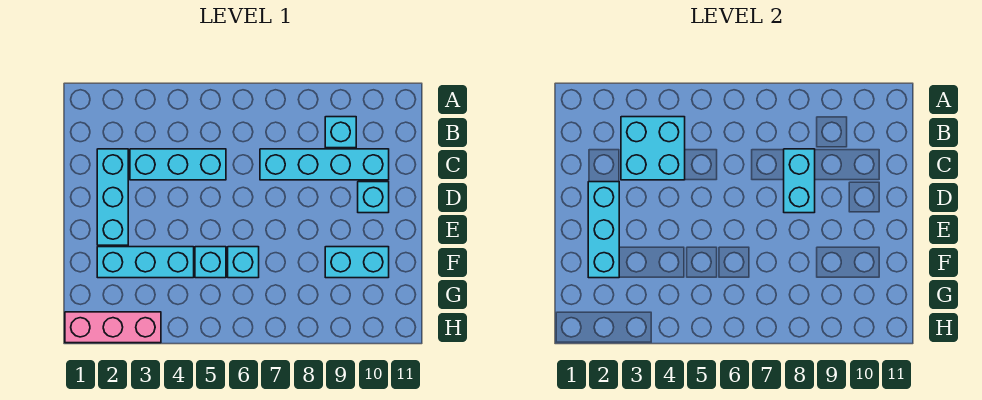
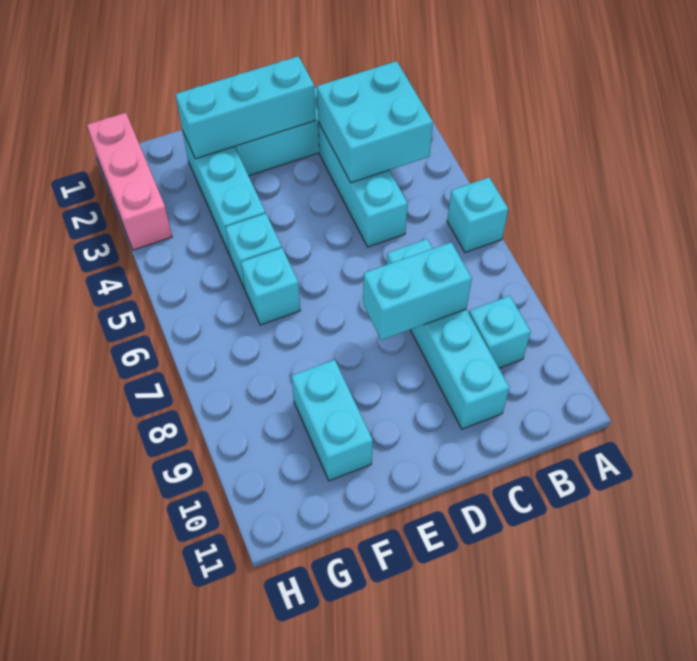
cyan 1x1 brick [358,182,389,213] -> cyan 1x1 brick moved to [447,177,508,252]

